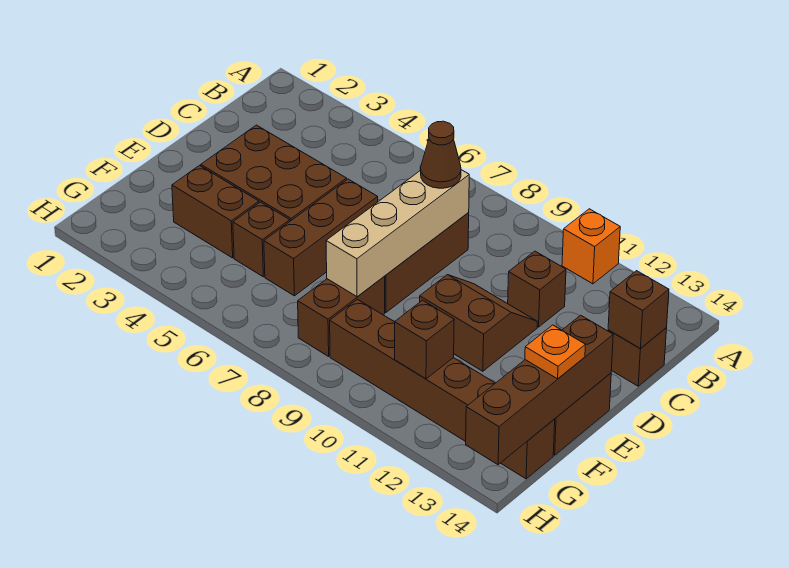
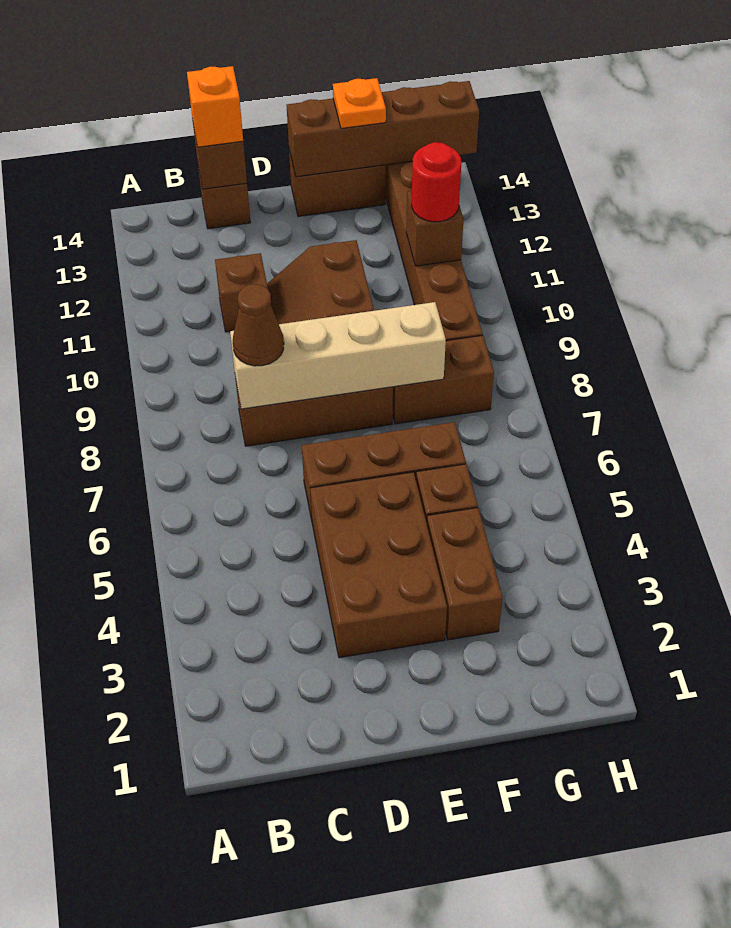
orange 1x1 brick [562,209,620,284] -> orange 1x1 brick moved to [187,66,243,147]
none -> red 1x1 round brick [412,142,461,222]

